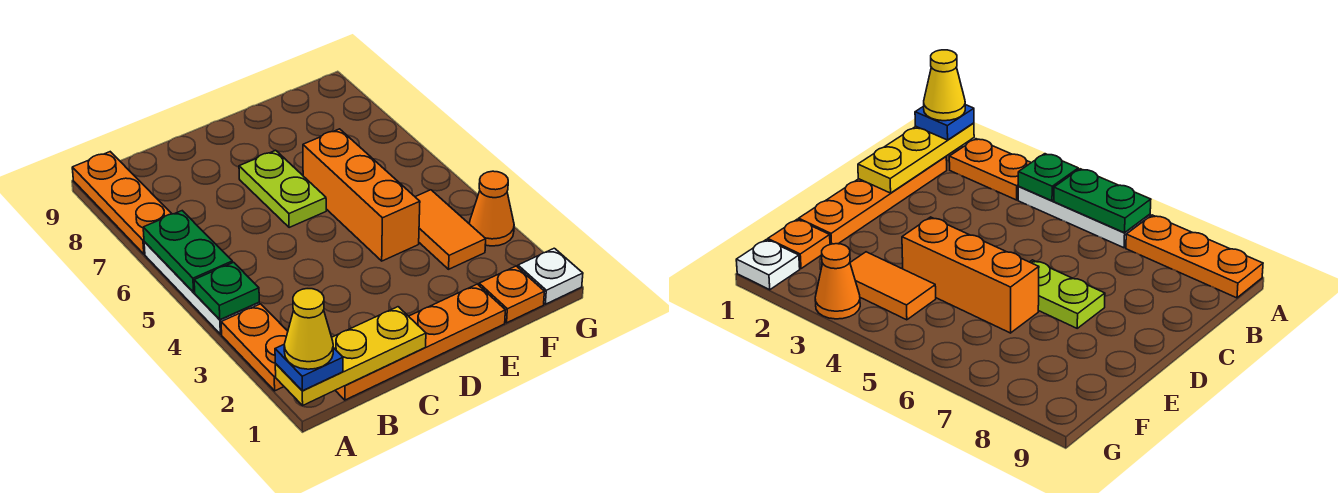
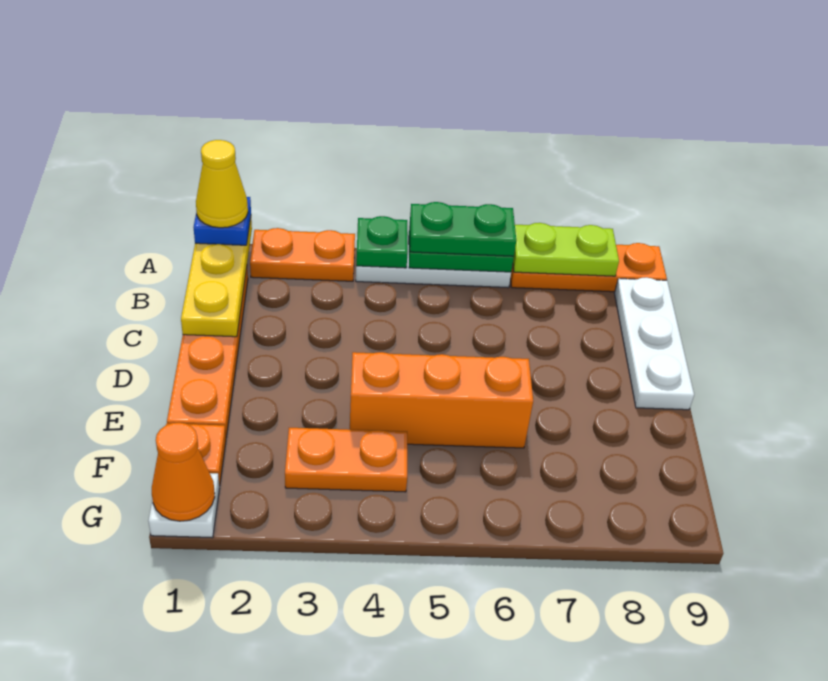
none -> green 1x2 plate [410,202,516,257]
none -> white 1x3 plate [614,277,694,410]
lime 1x2 plate [239,150,326,228] -> lime 1x2 plate moved to [513,223,619,276]
orange 1x2 tile [416,190,486,269] -> orange 1x2 plate [285,428,407,492]
orange 1x1 cone [469,171,514,246] -> orange 1x1 cone moved to [152,423,215,521]

